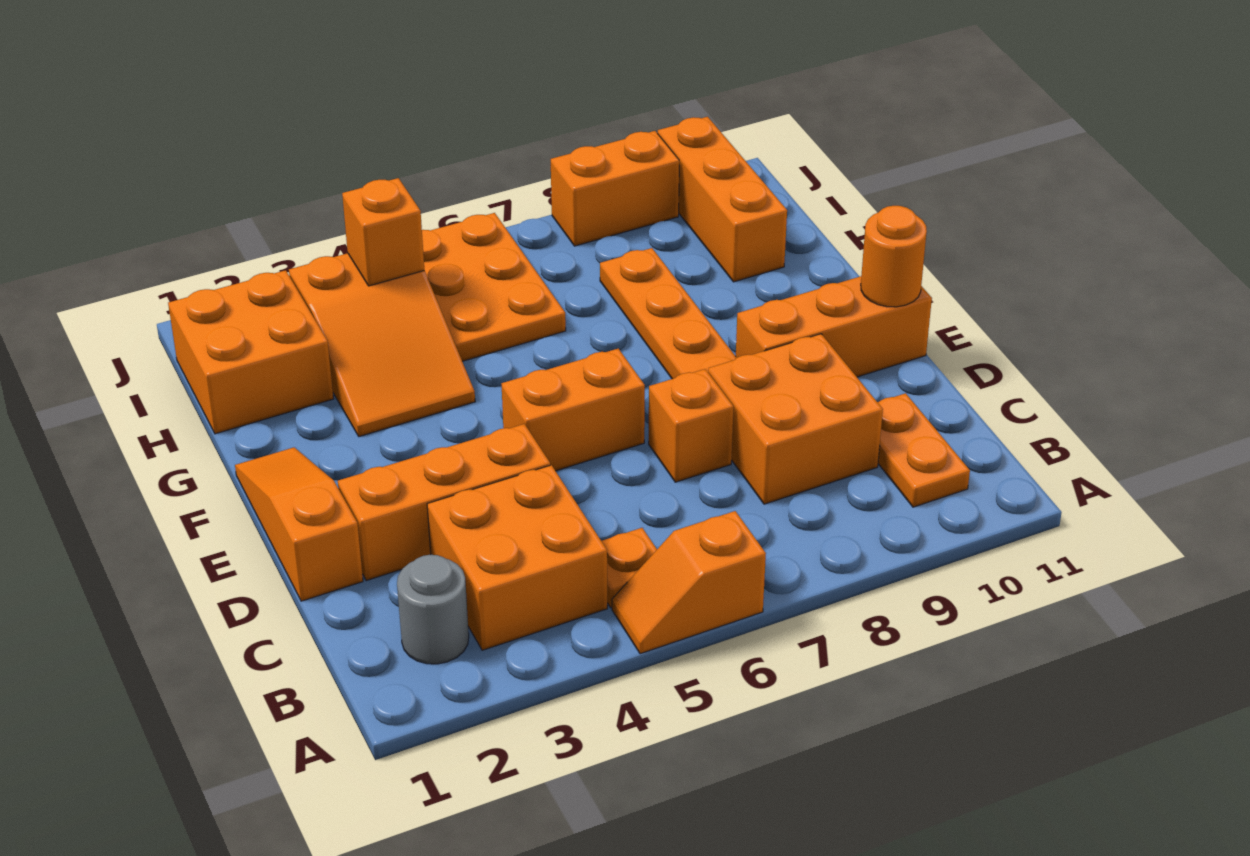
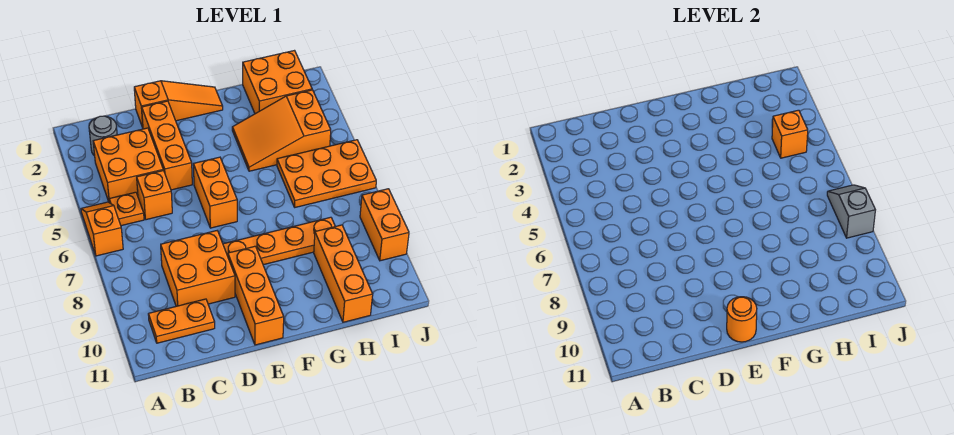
orange 1x1 brick [649,369,734,482] -> orange 1x1 brick moved to [137,170,172,220]
orange 1x3 brick [658,117,787,282] -> orange 1x3 brick turned to [314,225,373,322]
none -> grey 1x2 slope [827,185,875,238]

